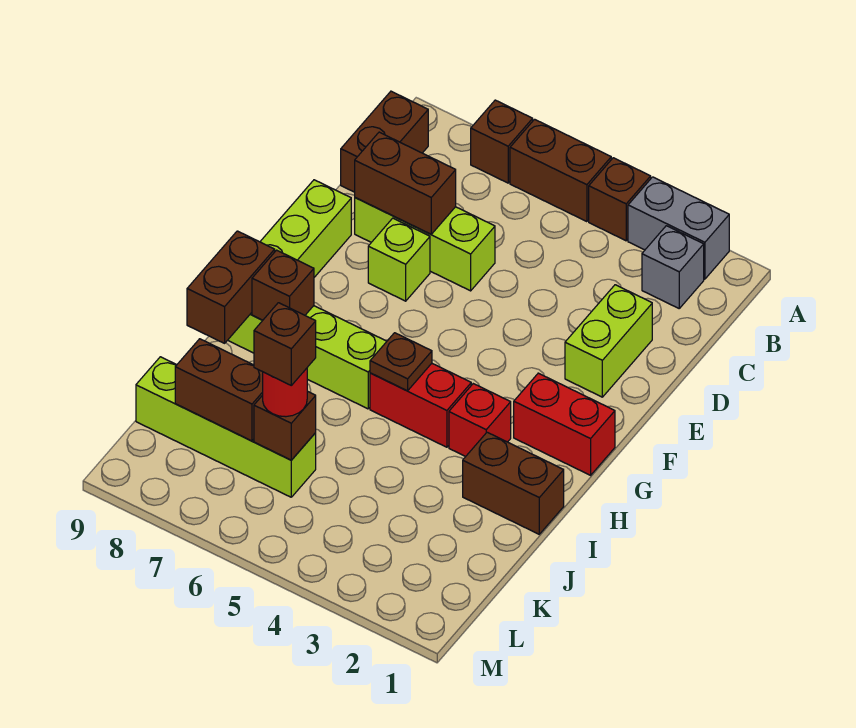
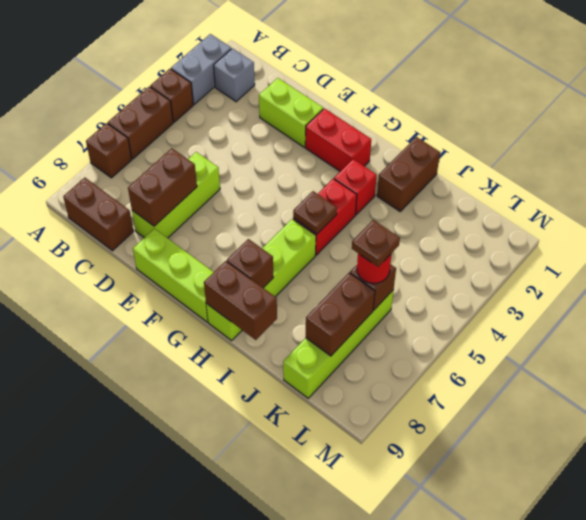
lime 1x1 brick [368,218,430,301] -> none
red 1x2 brick [514,373,615,475] -> red 1x2 brick turned to [305,109,371,171]
brown 1x1 brick [254,303,316,385] -> brown 1x1 plate [352,220,400,267]

